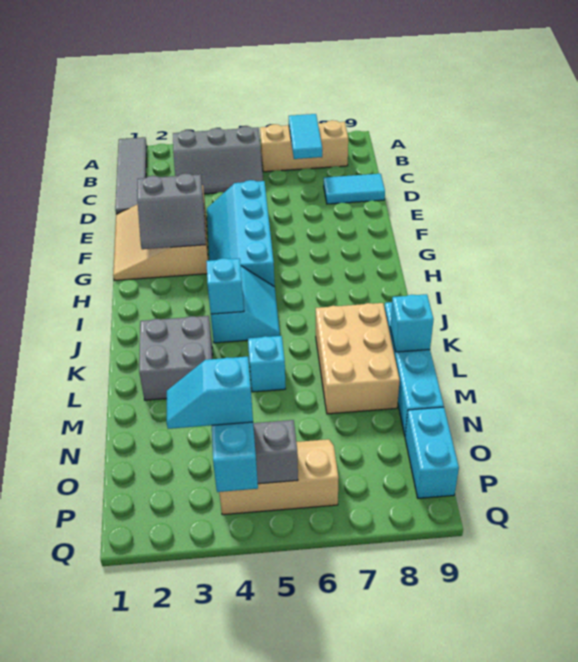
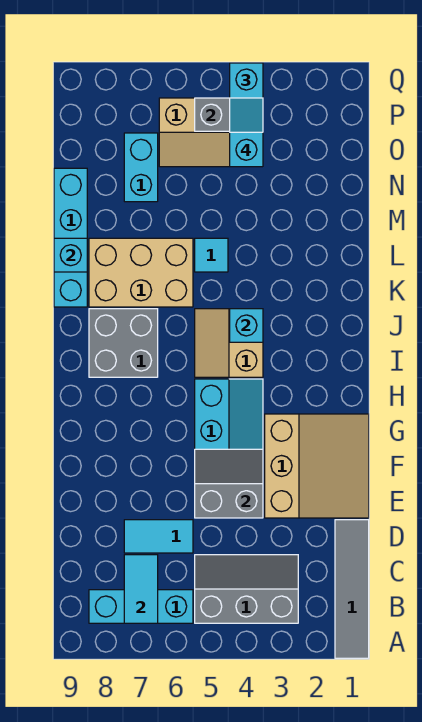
tan 1x3 brick [260,120,348,172] -> cyan 1x3 brick [89,590,193,623]
cyan 1x2 tile [324,174,385,204] -> cyan 1x2 tile moved to [124,520,193,553]
grey 2x2 slope [137,173,206,249] -> grey 2x2 slope moved to [195,449,263,518]
cyan 2x2 slope [211,266,280,343] -> tan 2x2 slope [195,309,263,377]
grey 2x2 brick [139,316,213,400] -> grey 2x2 brick moved to [89,309,158,377]
tan 2x3 brick [316,303,400,414] -> tan 2x3 brick turned to [89,238,193,307]
cyan 1x1 brick [248,336,286,392] -> cyan 1x1 tile [195,238,228,272]
cyan 1x2 brick [405,407,459,498] -> cyan 1x2 brick moved to [124,133,158,202]
cyan 1x2 slope [167,357,253,429] -> cyan 1x2 slope turned to [230,98,263,167]

